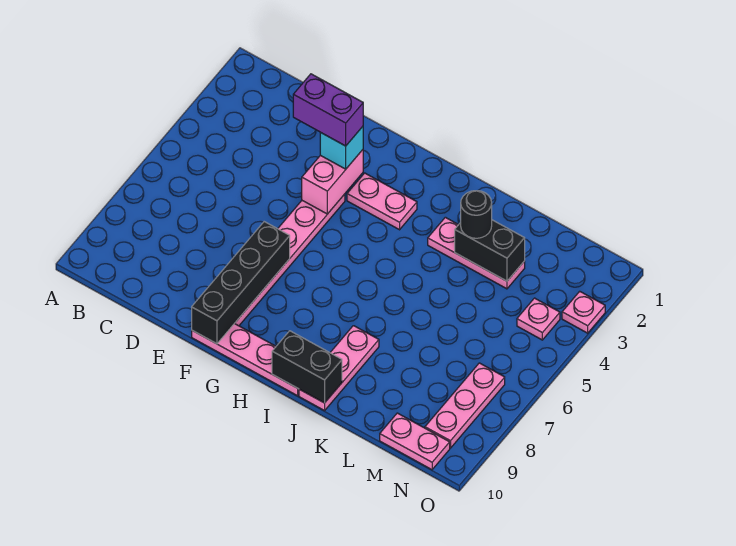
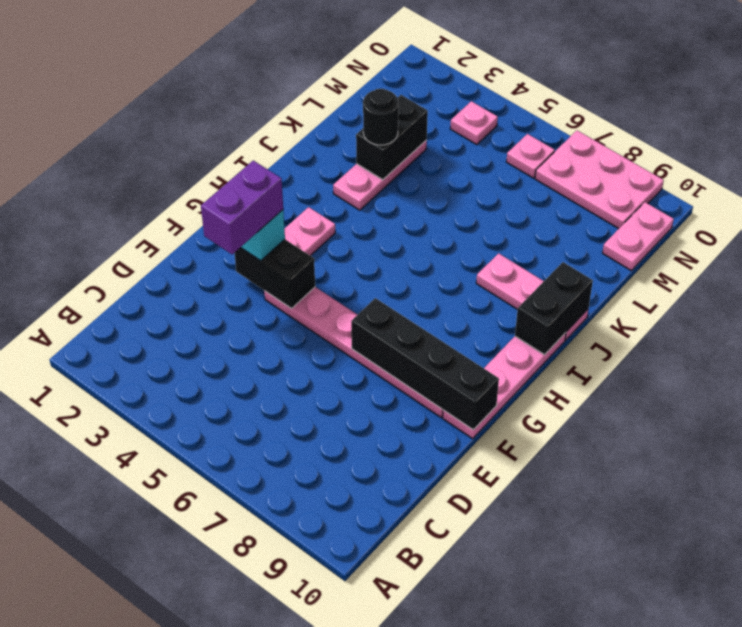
pink 1x2 brick [302,150,363,214] -> black 1x2 brick [235,240,315,309]
pink 1x3 plate [425,363,505,448] -> pink 2x3 plate [535,131,664,229]
pink 1x1 plate [562,291,605,333] -> pink 1x1 plate moved to [506,134,555,178]

